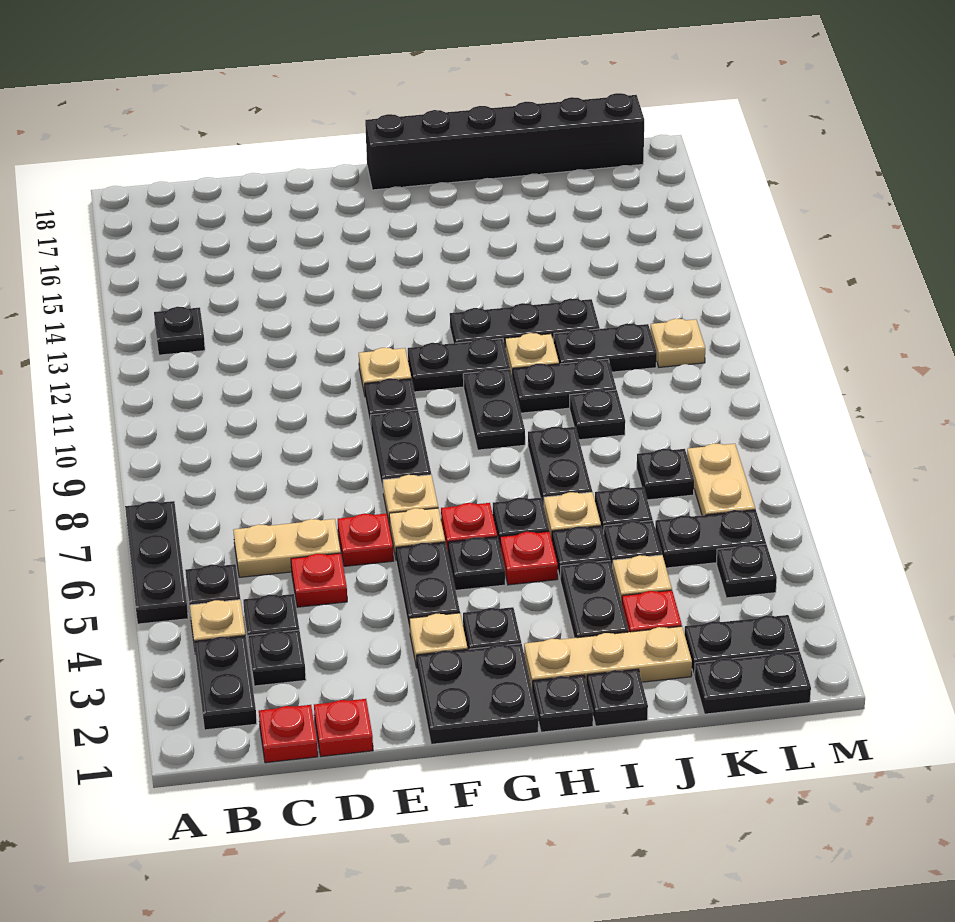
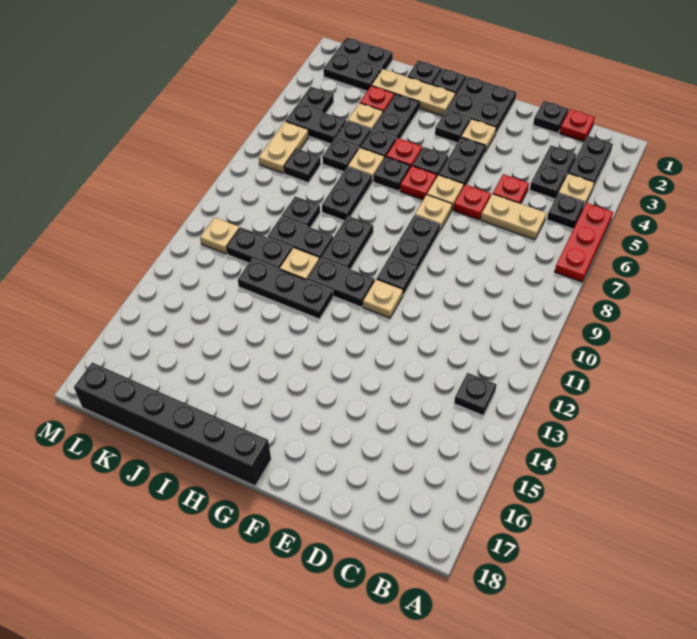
black 1x3 plate [125,501,188,624] -> red 1x3 plate [555,203,613,282]
red 1x1 plate [314,699,373,757] -> black 1x1 plate [533,101,568,133]

